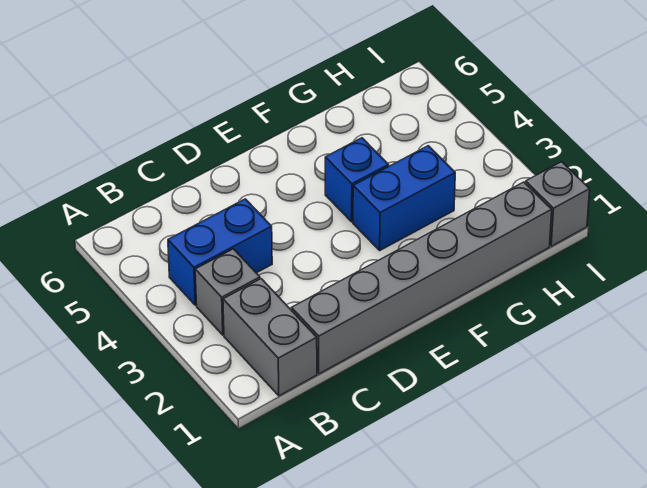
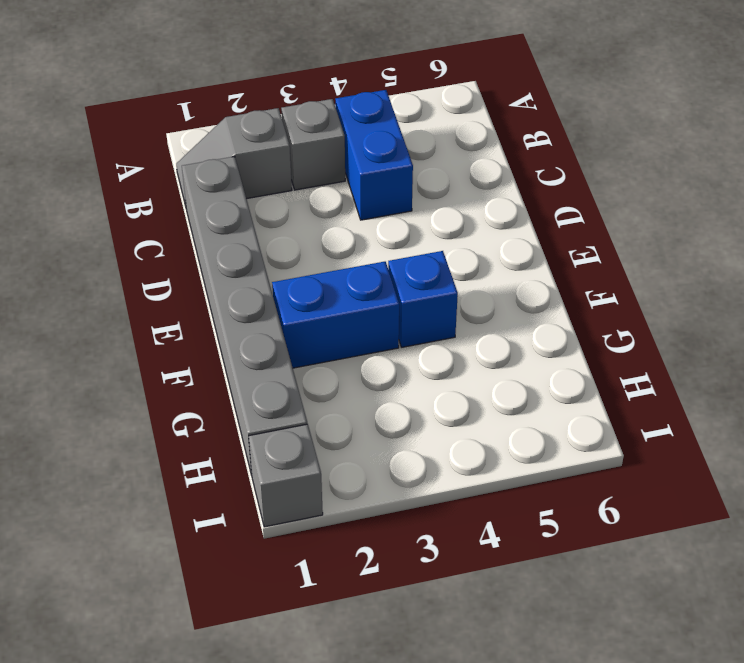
grey 1x2 brick [223,279,317,396] -> grey 1x2 slope [176,108,292,206]
blue 1x2 brick [353,146,455,250] -> blue 1x2 brick turned to [272,262,399,368]

